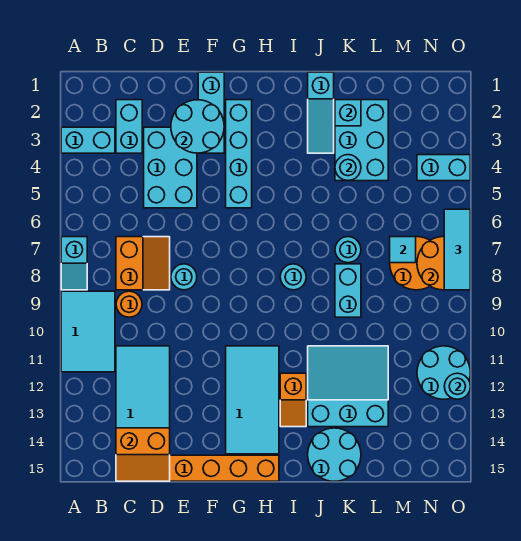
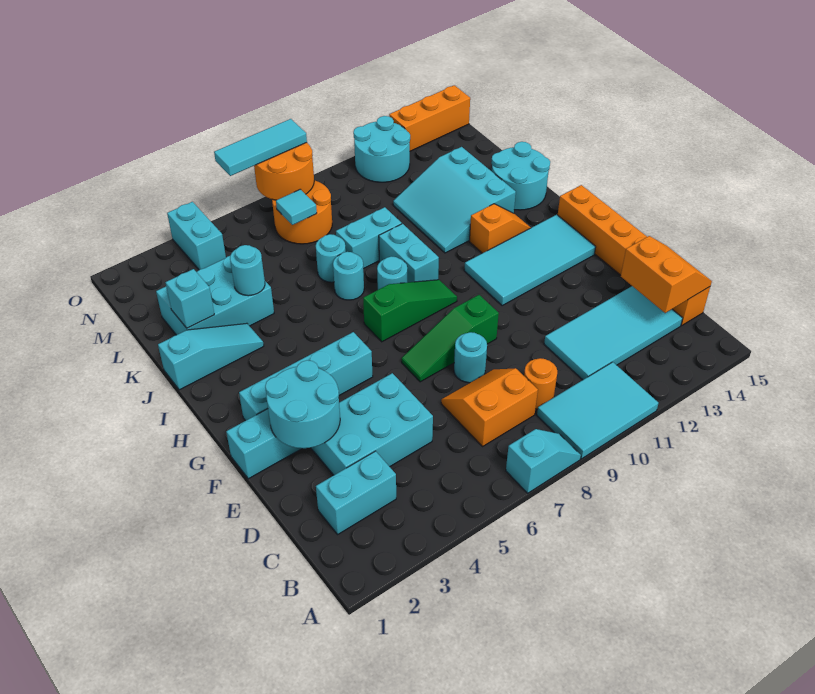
cyan 1x2 brick [61,127,115,153] -> cyan 1x2 brick moved to [379,224,439,282]
none -> green 1x3 slope [402,295,499,382]
none -> green 1x3 slope [363,280,457,342]
cyan 1x1 round brick [444,373,470,399] -> cyan 1x1 round brick moved to [333,252,364,300]
none -> orange 1x3 brick [389,85,470,151]

